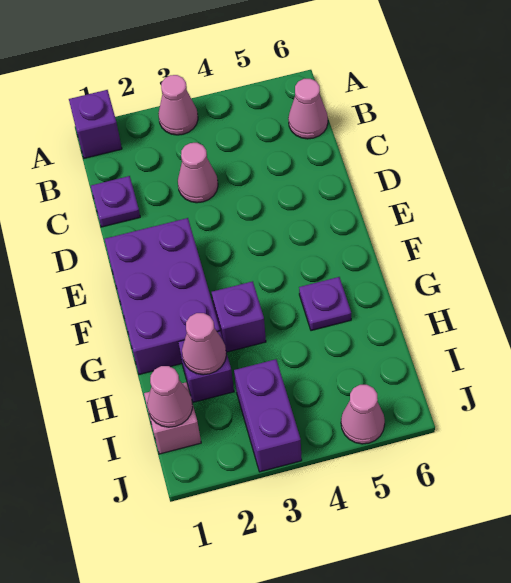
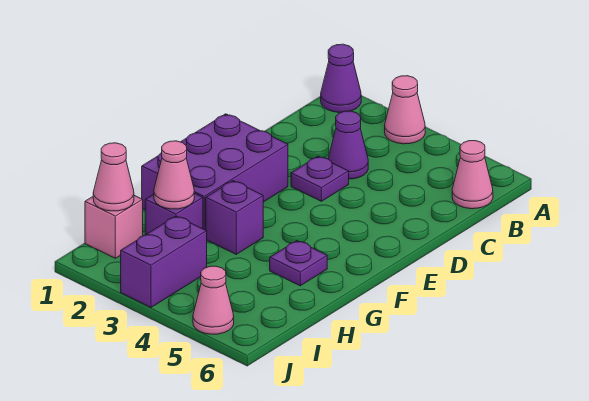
purple 1x1 brick [69,90,122,158] -> purple 1x1 cone [321,44,361,112]
purple 1x1 plate [91,176,140,227] -> purple 1x1 plate moved to [291,156,349,201]
pink 1x1 cone [178,143,218,203] -> purple 1x1 cone [328,111,368,179]

